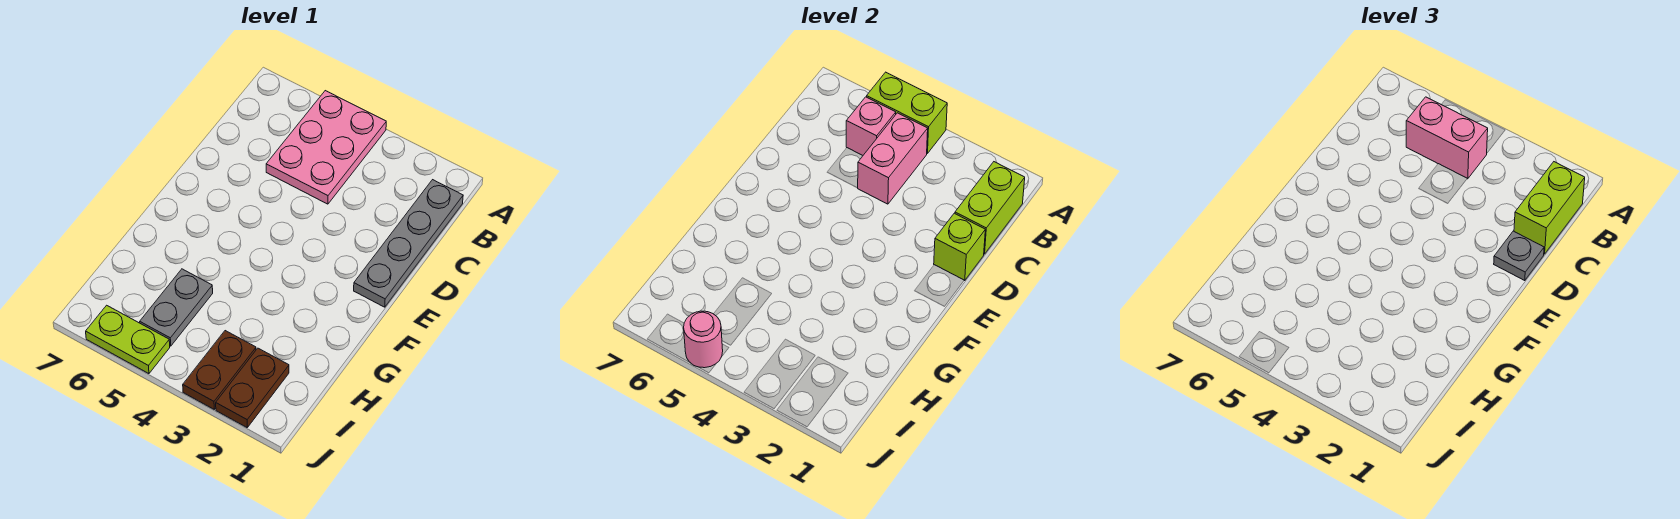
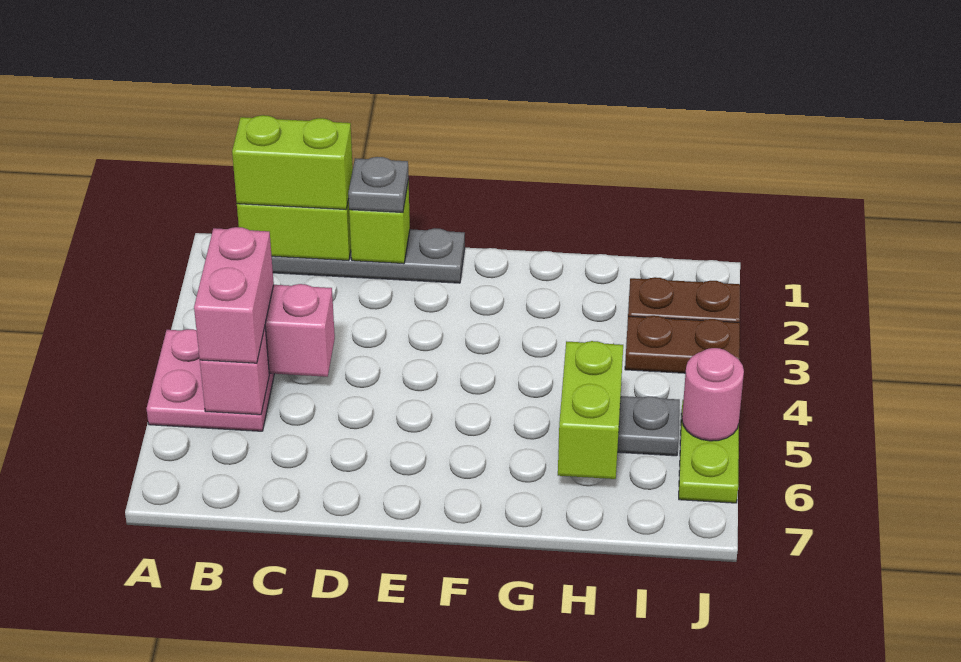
pink 2x3 plate [266,91,386,204] -> pink 2x2 plate [147,329,274,431]
lime 1x2 brick [867,72,947,154] -> lime 1x2 brick moved to [558,341,623,479]

